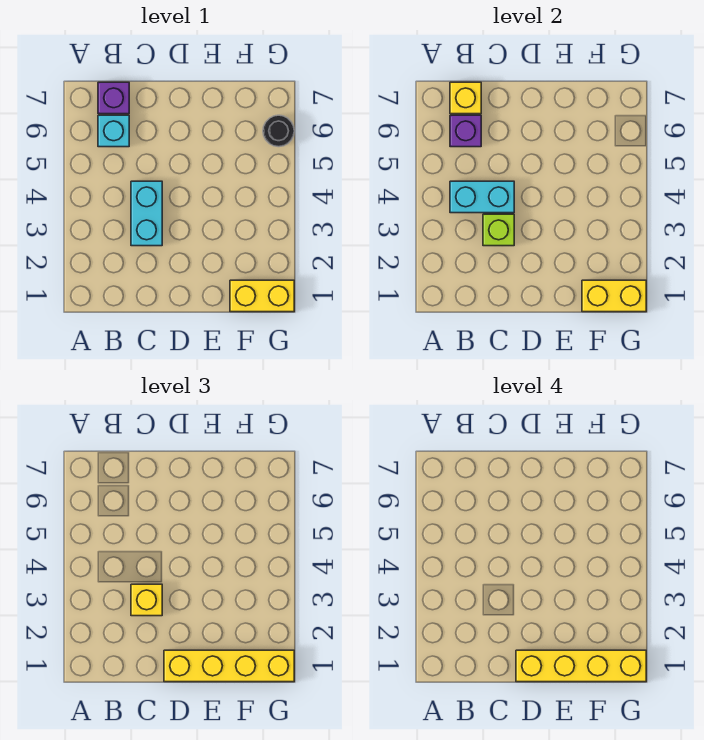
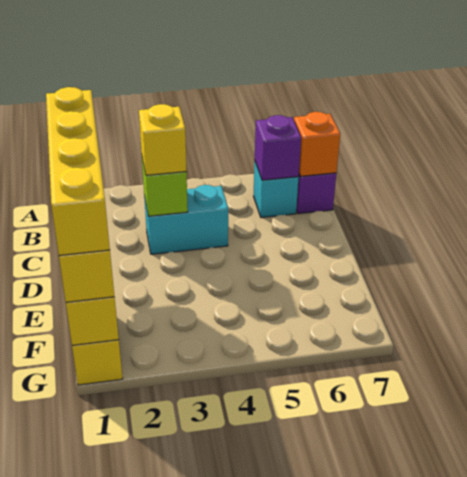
cyan 1x2 brick [450,181,514,213] -> none
yellow 1x1 brick [450,82,481,114] -> orange 1x1 brick [294,112,340,176]
black 1x1 round brick [263,115,294,147] -> none

